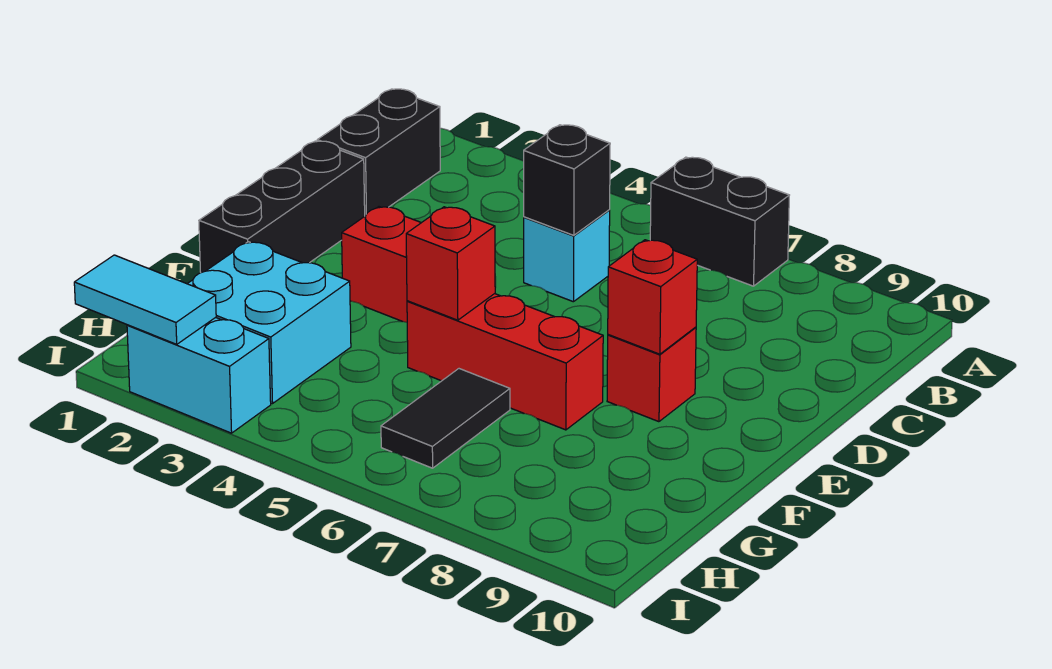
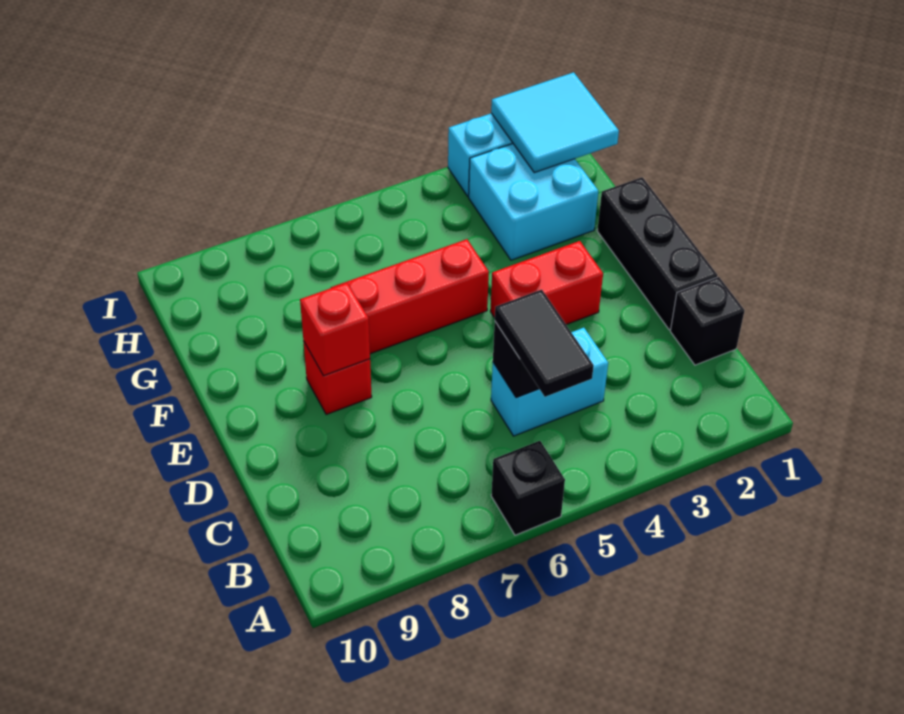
black 1x2 brick [650,157,789,286] -> black 1x1 brick [491,441,565,535]
black 1x2 brick [317,89,440,216] -> black 1x1 brick [670,277,745,365]
cyan 1x1 brick [524,210,610,302] -> cyan 1x2 brick [491,328,608,436]
red 1x1 brick [406,207,495,320] -> none
black 1x2 tile [381,369,510,468] -> black 1x2 tile moved to [495,290,594,397]
cyan 1x2 tile [74,255,216,344] -> cyan 2x2 tile [491,72,619,173]

